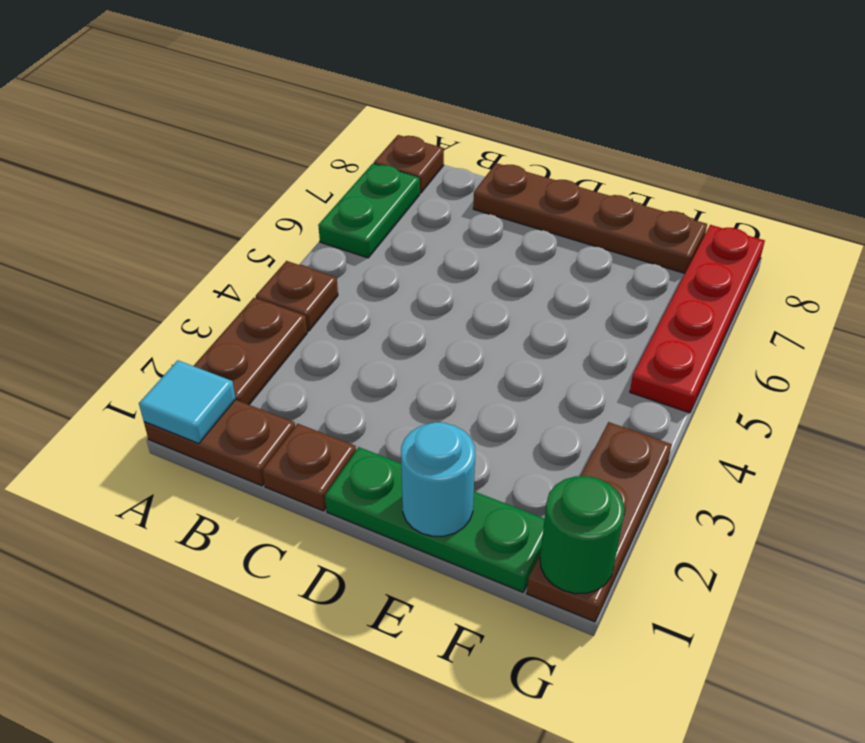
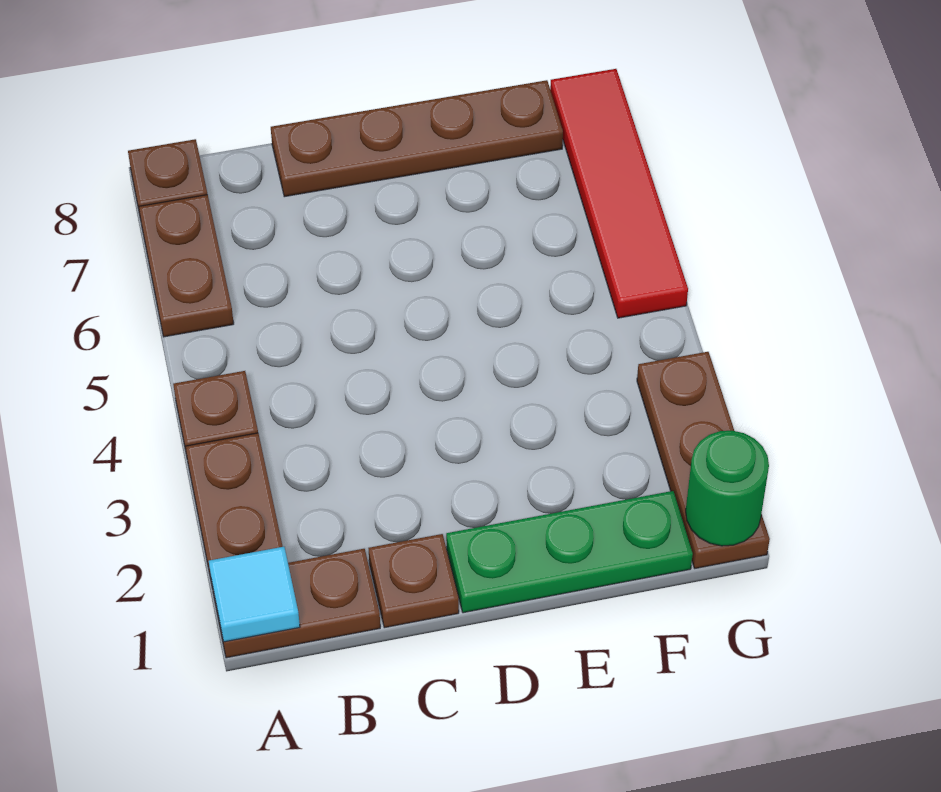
green 1x2 plate [318,164,420,258] -> brown 1x2 plate [139,195,234,337]
cyan 1x1 round brick [401,422,475,536] -> none
red 1x4 plate [630,225,765,413] -> red 1x4 tile [550,69,688,318]

